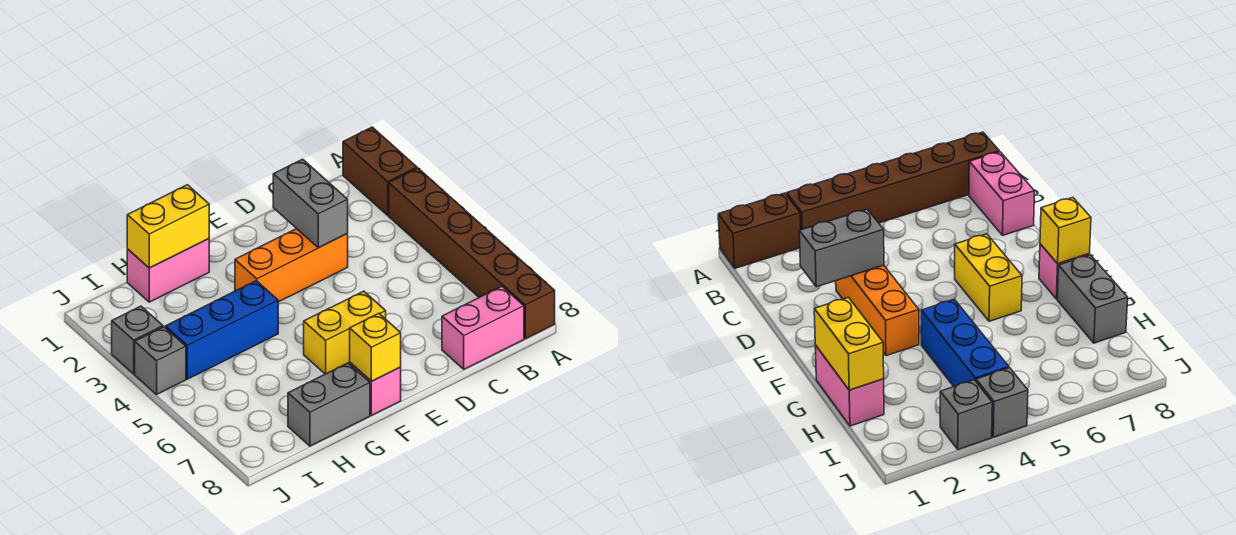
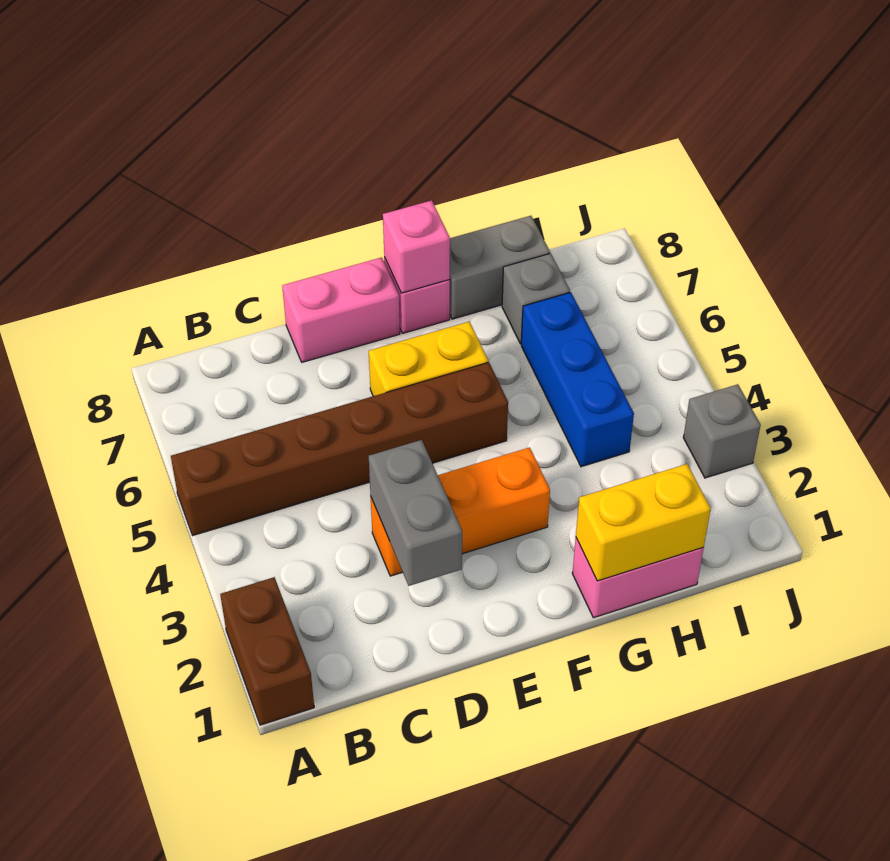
brown 1x6 brick [389,168,555,339] -> brown 1x6 brick turned to [171,362,508,535]
pink 1x2 brick [442,286,524,369] -> pink 1x2 brick moved to [282,257,400,362]
yellow 1x1 brick [350,313,401,381] -> pink 1x1 brick [383,200,450,293]
blue 1x3 brick [165,281,278,379] -> blue 1x3 brick turned to [521,292,634,467]
grey 1x1 brick [135,327,186,394] -> grey 1x1 brick moved to [502,253,570,344]

